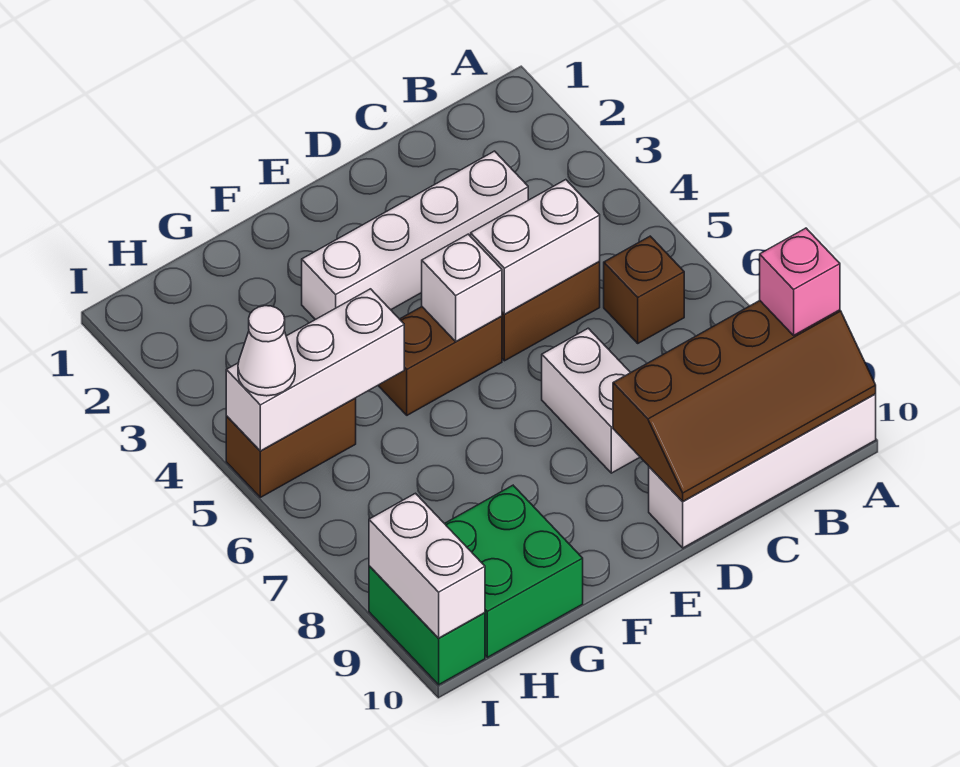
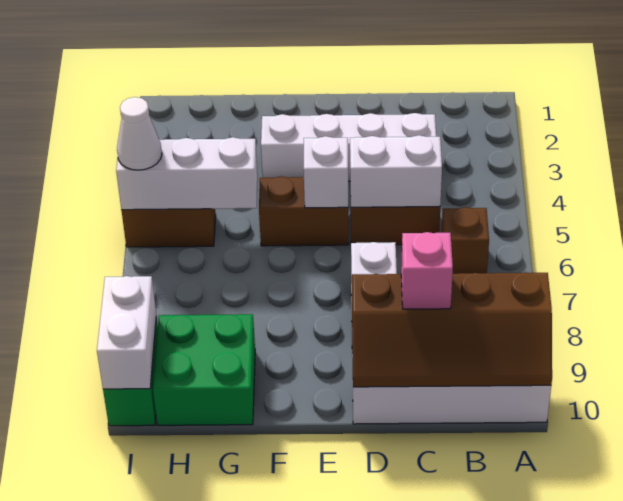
pink 1x1 brick [760,228,840,335] -> pink 1x1 brick moved to [401,232,453,309]

